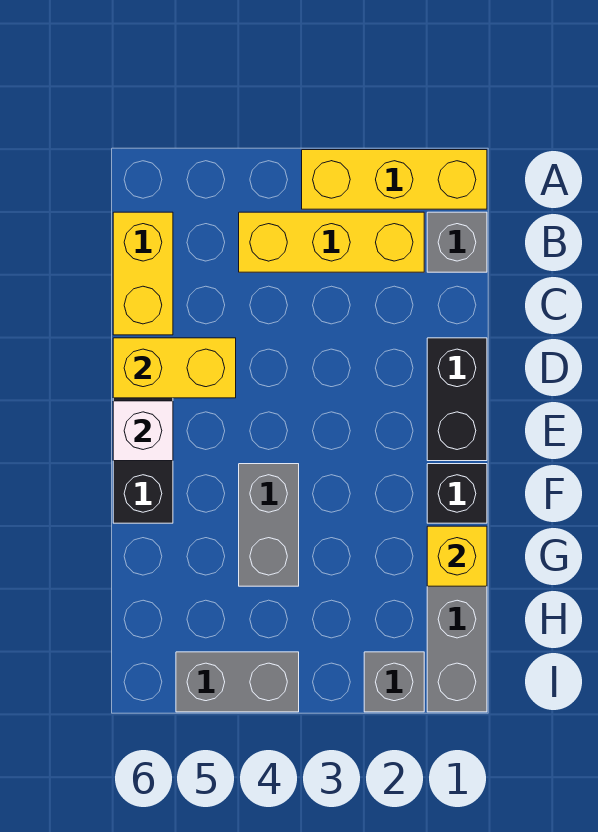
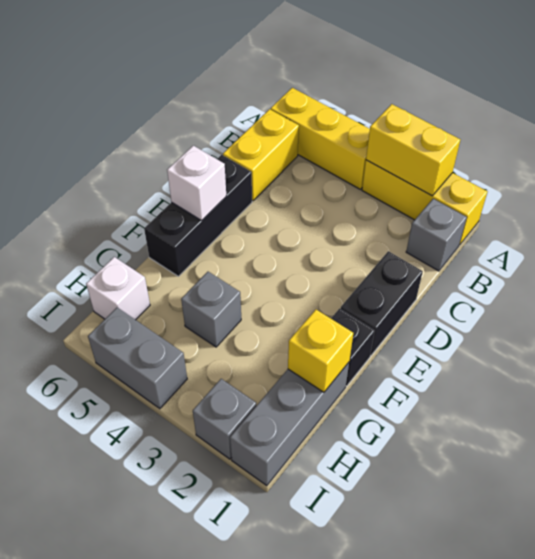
yellow 1x3 brick [239,212,424,272] -> yellow 1x3 brick moved to [271,88,370,189]
yellow 1x2 brick [113,338,236,398] -> yellow 1x2 brick moved to [366,104,460,196]
grey 1x2 brick [239,464,299,586] -> grey 1x1 brick [181,272,241,347]
none -> white 1x1 brick [86,257,150,320]

